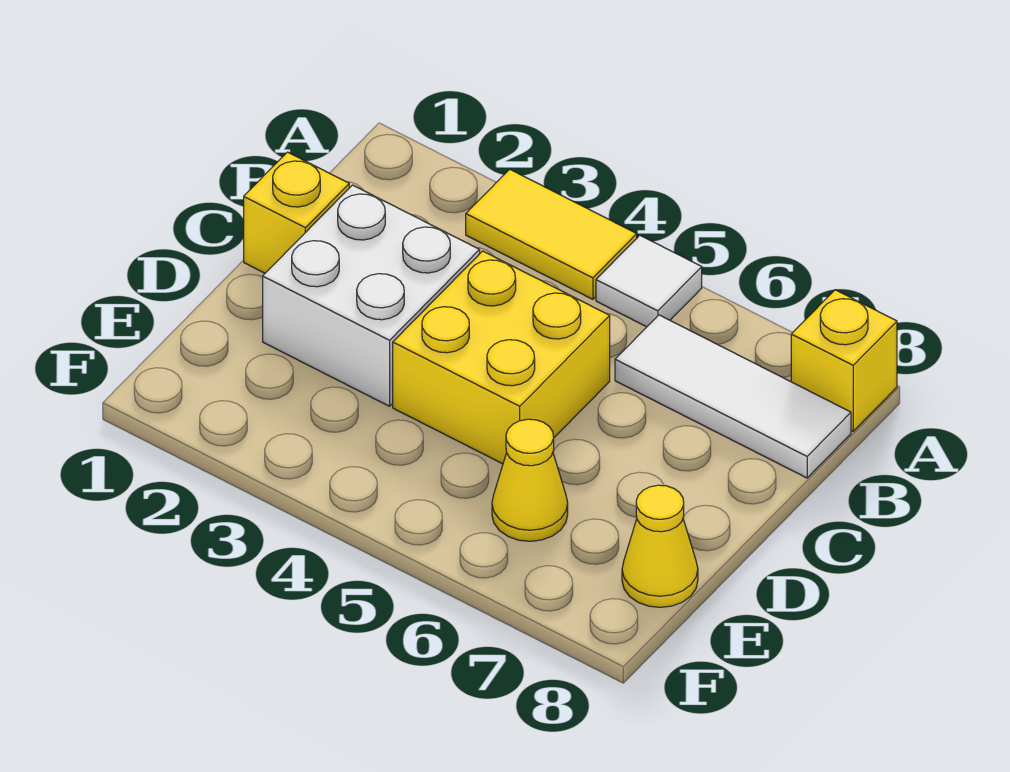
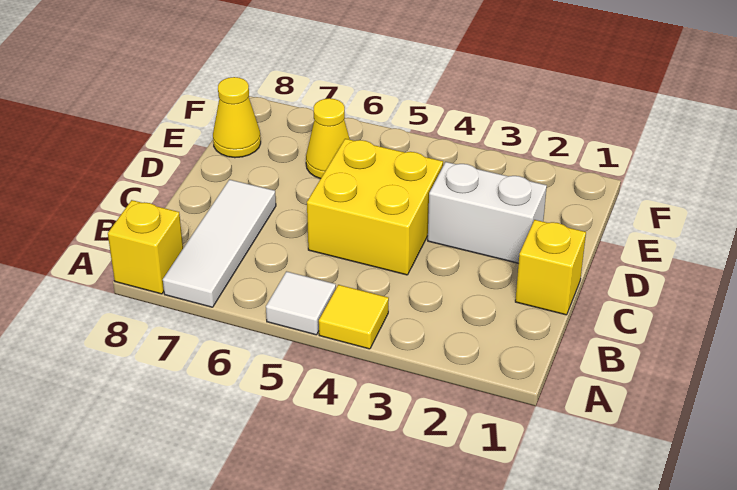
yellow 1x2 tile [466,169,637,299] -> yellow 1x1 tile [319,285,389,349]
white 1x3 tile [615,315,851,478] -> white 1x3 tile turned to [163,180,276,307]
white 2x2 brick [263,185,480,406] -> white 1x2 brick [428,162,547,263]

